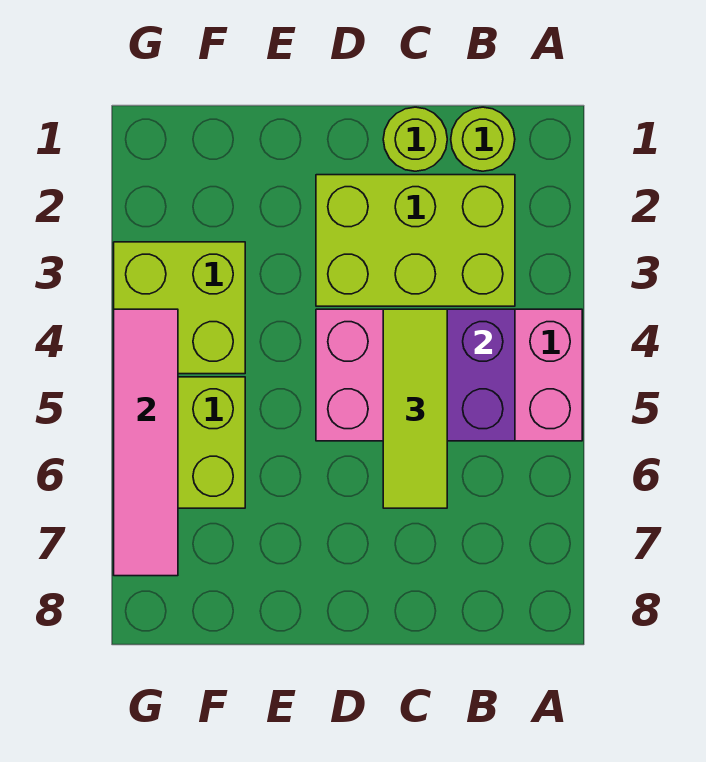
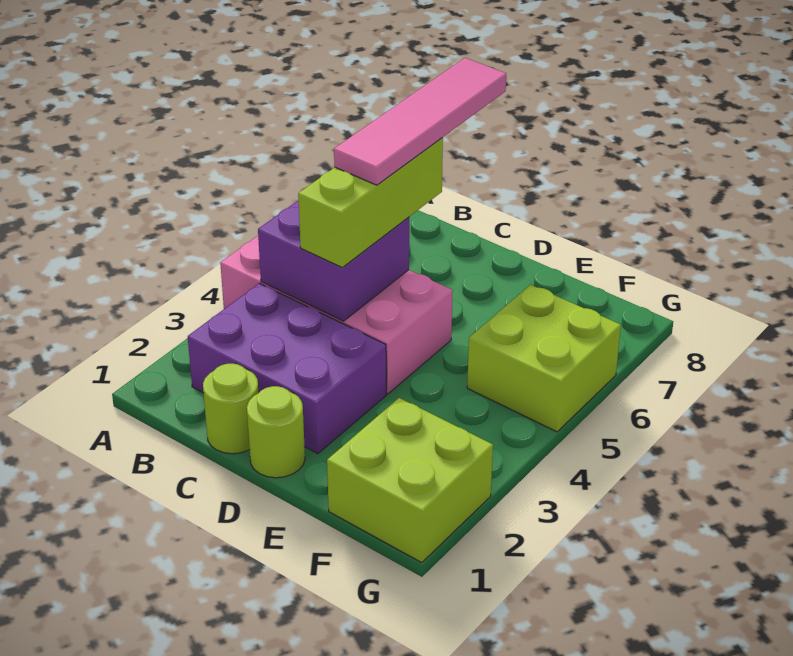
lime 1x1 round brick [451,107,515,171] -> lime 1x1 round brick moved to [247,386,305,478]
lime 2x3 brick [316,175,515,306] -> purple 2x3 brick [188,283,386,454]
lime 1x3 tile [383,309,447,508] -> lime 1x3 brick [298,138,443,267]
lime 2x2 brick [114,242,245,374] -> lime 2x2 brick moved to [327,398,493,563]
pink 1x4 tile [114,309,178,576] -> pink 1x4 tile moved to [334,58,506,185]

